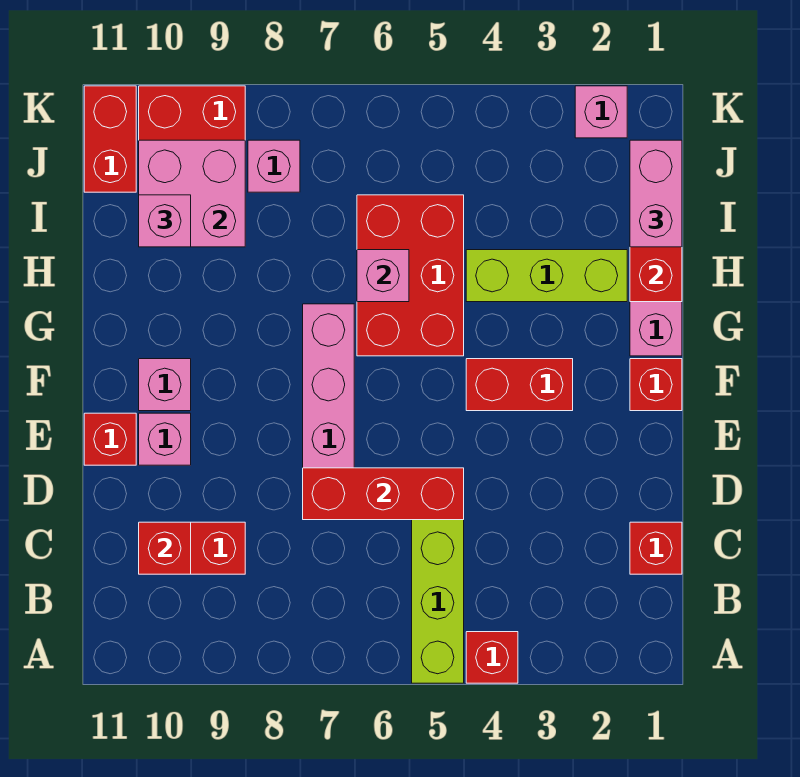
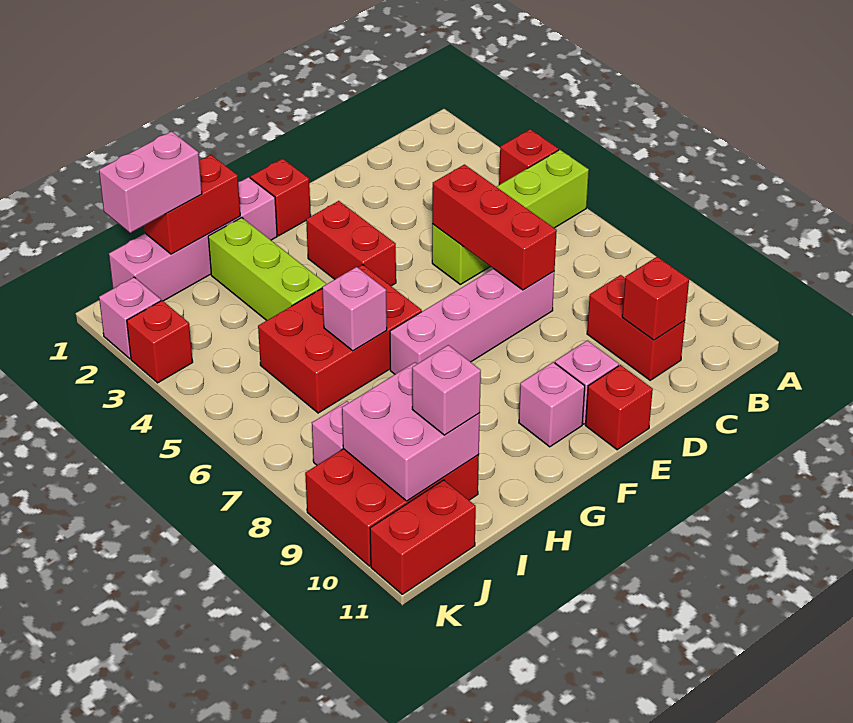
red 1x1 brick [630,522,682,574] -> red 1x1 brick moved to [127,301,193,383]

